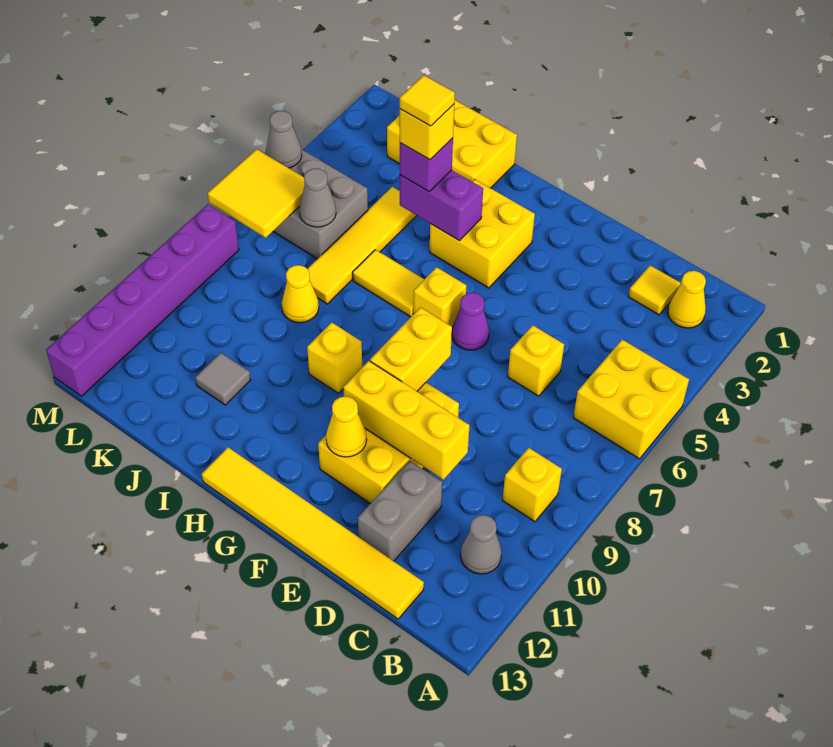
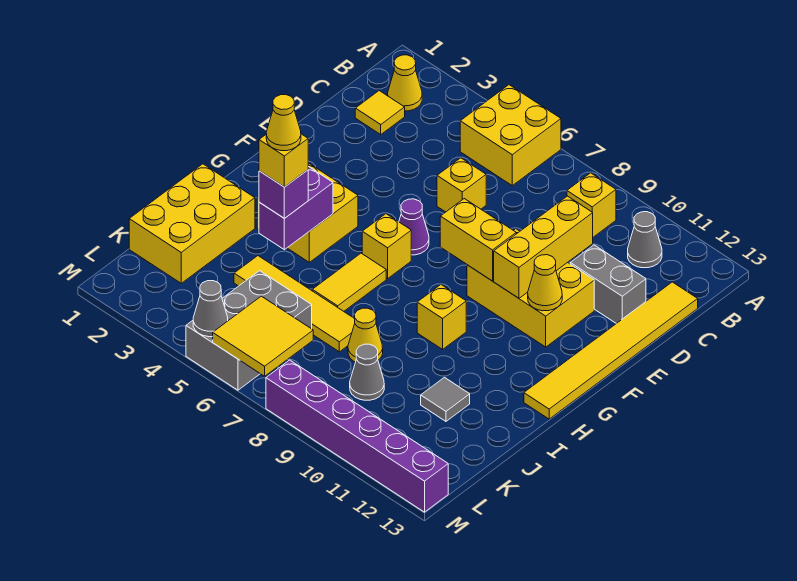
yellow 1x1 tile [400,75,455,126] -> yellow 1x1 cone [266,95,301,151]
grey 1x1 cone [299,168,336,227] -> grey 1x1 cone moved to [350,344,384,400]

